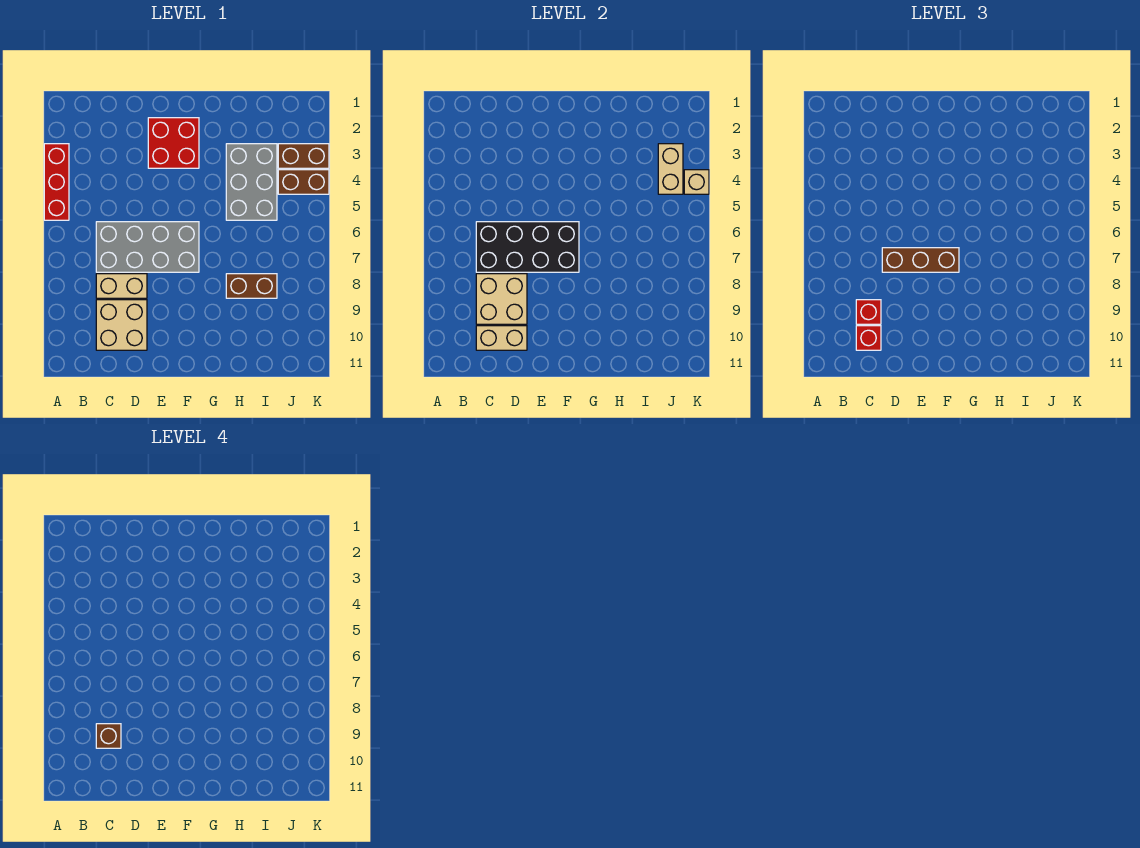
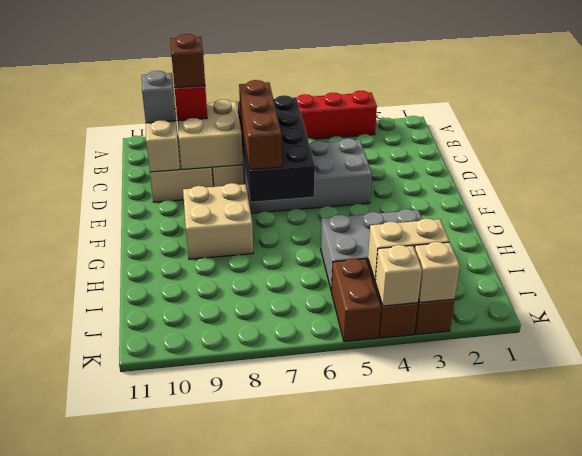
grey 2x4 brick [96,222,199,272] -> grey 2x4 brick turned to [242,138,372,213]
red 1x1 brick [856,326,881,350] -> grey 1x1 brick [142,71,176,123]
red 2x2 brick [148,118,199,168] -> none
none -> tan 2x2 brick [183,183,253,259]
brown 1x2 brick [226,274,277,298] -> brown 1x2 brick moved to [332,259,381,342]
none -> tan 1x1 brick [415,242,460,302]

